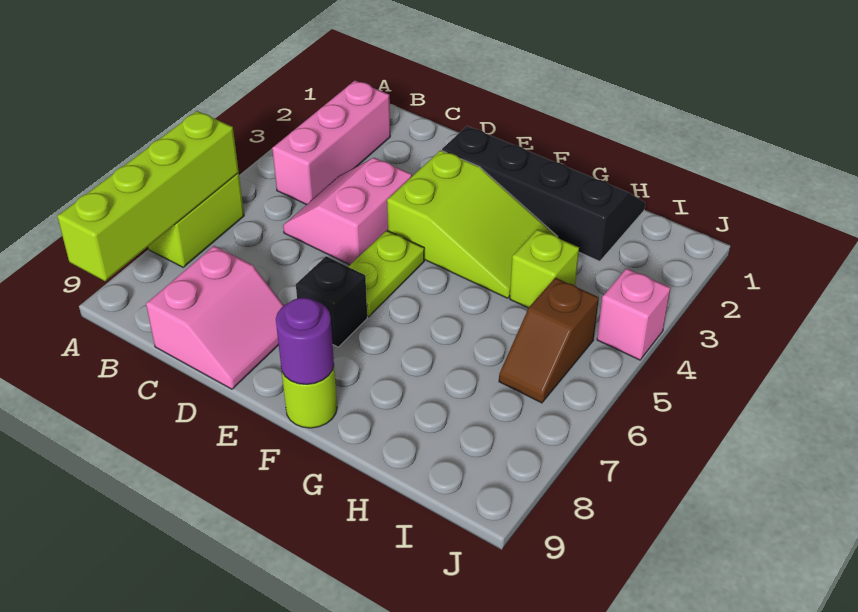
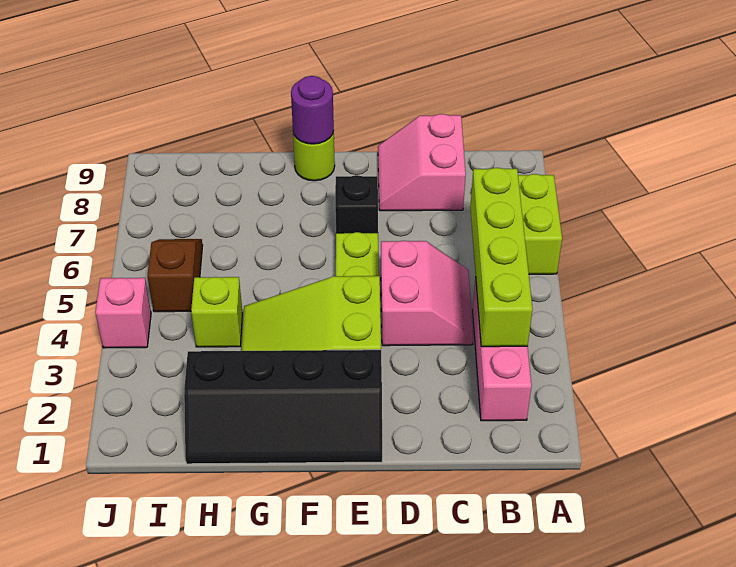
lime 1x4 brick [57,111,239,281] -> lime 1x4 brick moved to [470,168,533,347]

